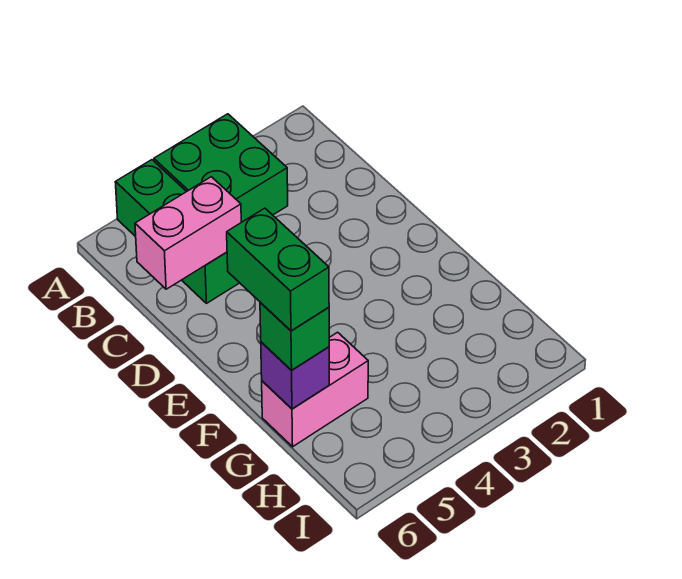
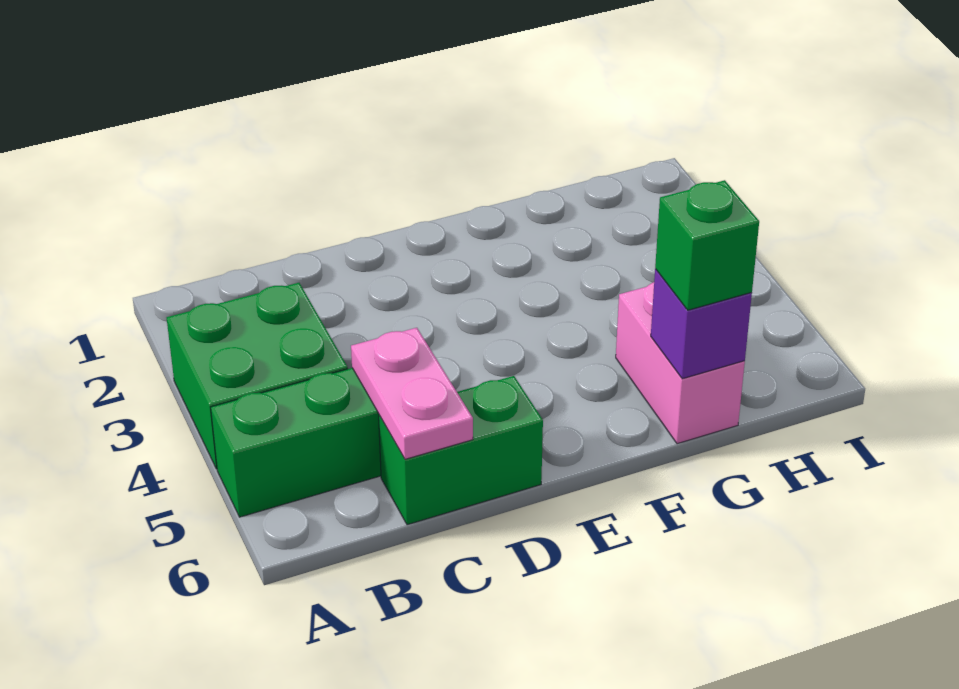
pink 1x2 brick [135,177,241,289] -> pink 1x2 plate [351,328,473,459]
green 1x2 brick [227,208,329,331] -> green 1x2 brick moved to [379,376,543,525]

